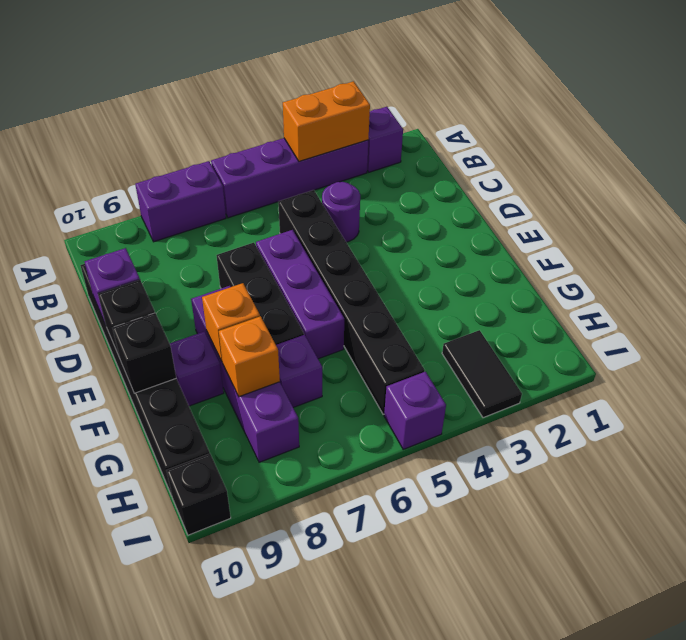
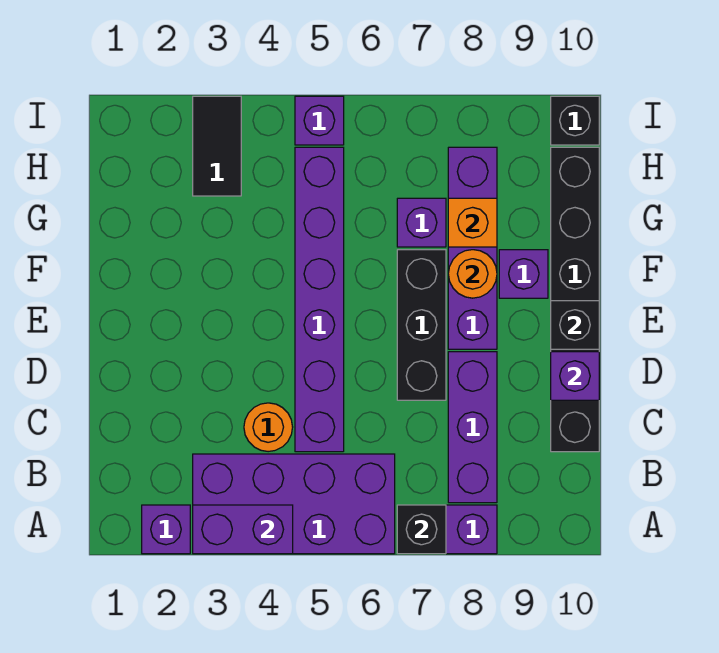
purple 1x4 brick [211,138,368,218] -> purple 2x4 brick [193,454,395,554]
orange 1x2 brick [283,81,370,162] -> purple 1x2 brick [193,505,293,554]
purple 1x1 round brick [322,182,360,242] -> orange 1x1 round brick [244,403,293,452]
black 1x6 brick [278,190,425,414] -> purple 1x6 brick [295,147,344,452]
purple 1x3 brick [256,230,344,359] -> purple 1x3 brick moved to [448,352,497,503]
orange 1x1 brick [202,283,260,361] -> orange 1x1 round brick [448,250,497,298]
black 1x1 brick [113,313,176,393] -> black 1x1 brick moved to [397,505,446,554]

